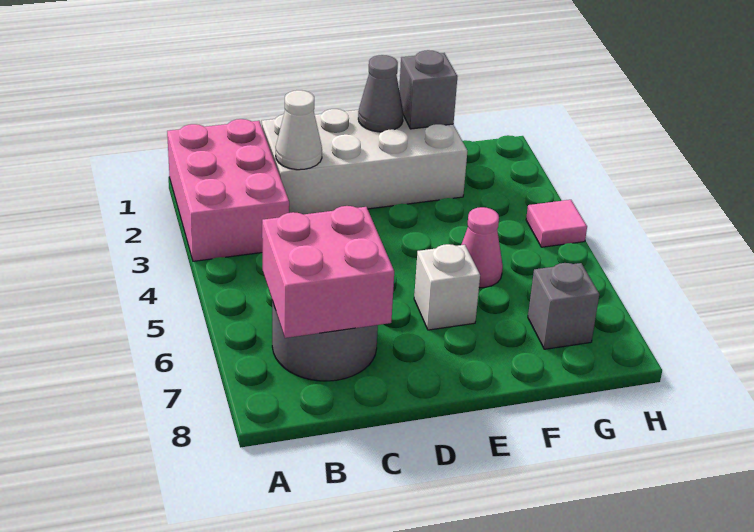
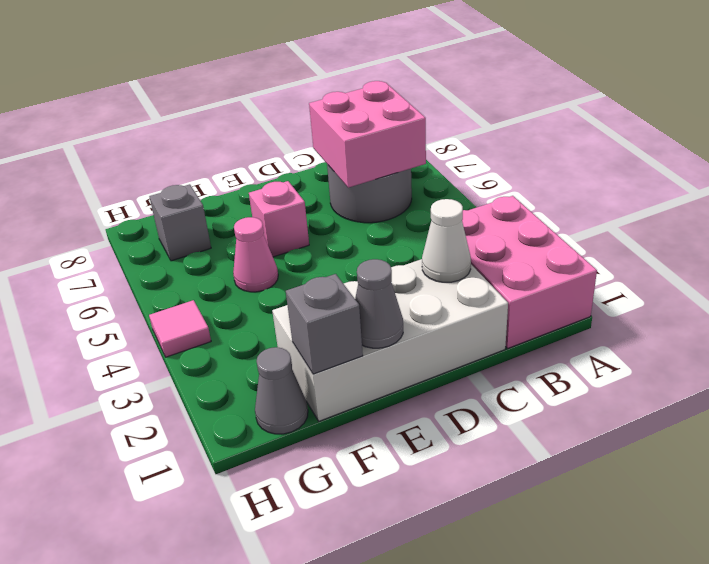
white 1x1 brick [414,244,480,330] -> pink 1x1 brick [249,181,309,257]
none -> grey 1x1 cone [255,347,308,434]

